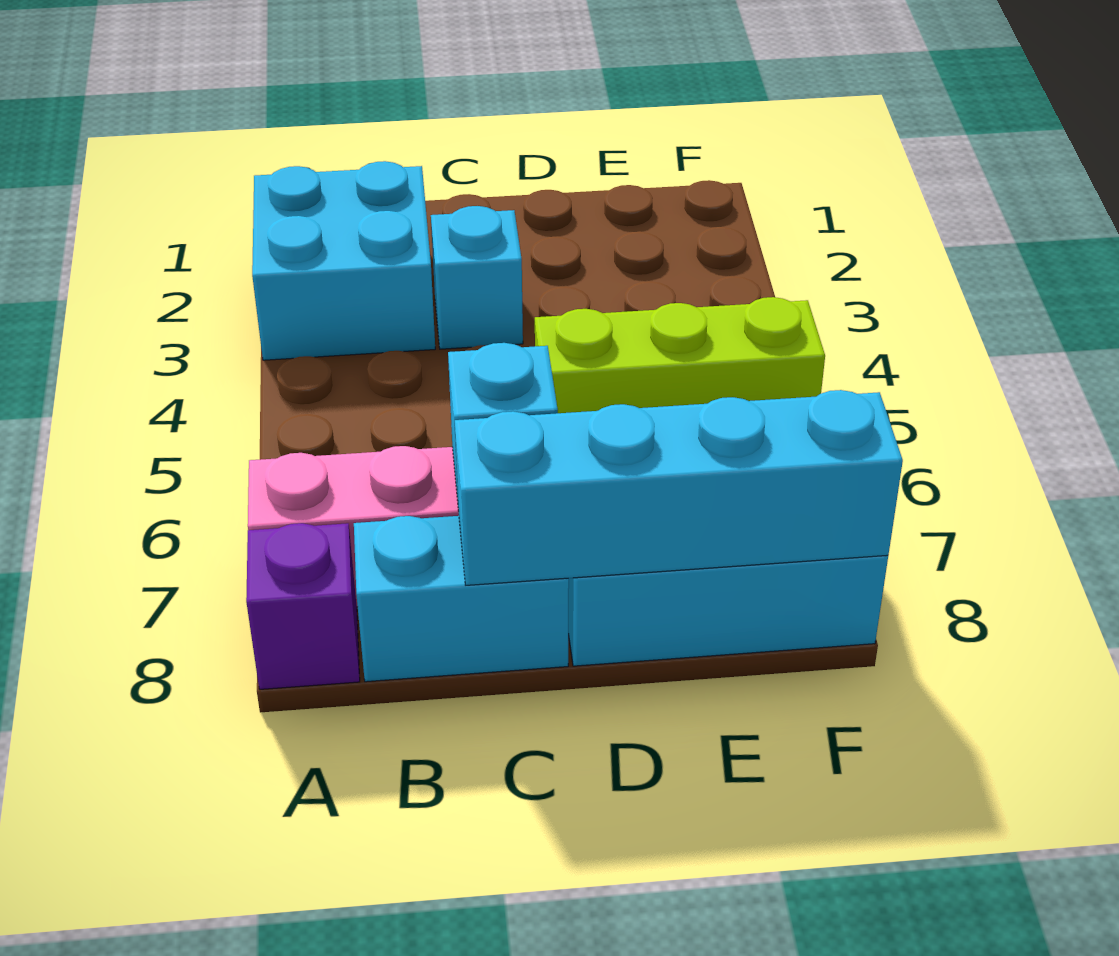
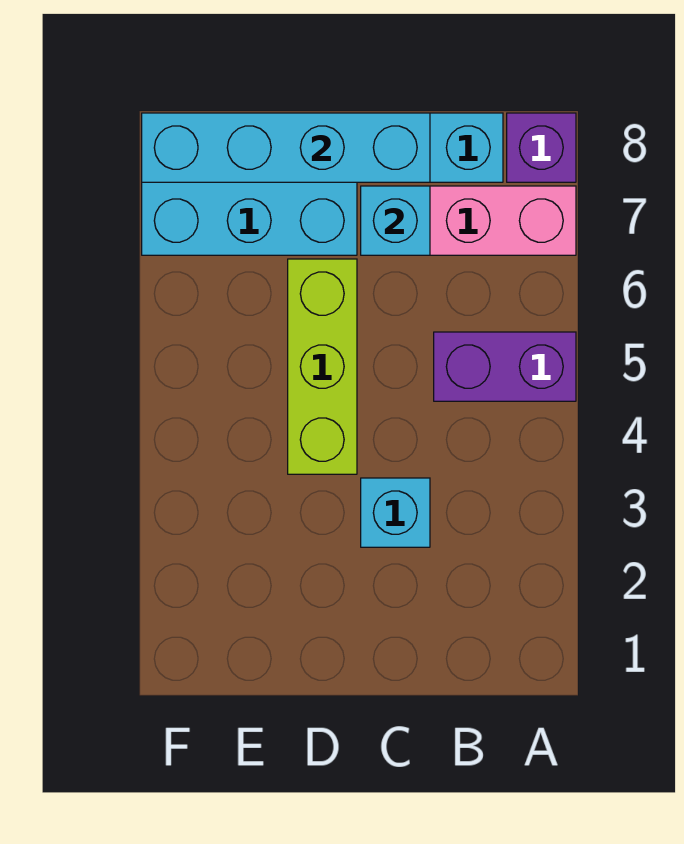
cyan 2x2 brick [252,161,435,360] -> none
none -> purple 1x2 brick [434,332,576,401]
lime 1x3 brick [535,297,825,413] -> lime 1x3 brick turned to [288,259,357,474]

